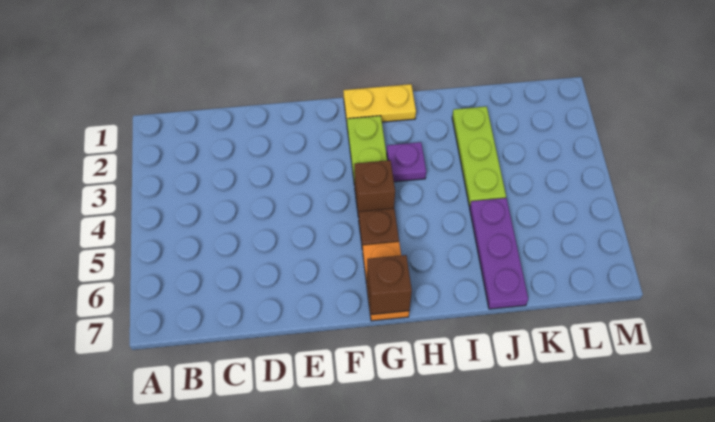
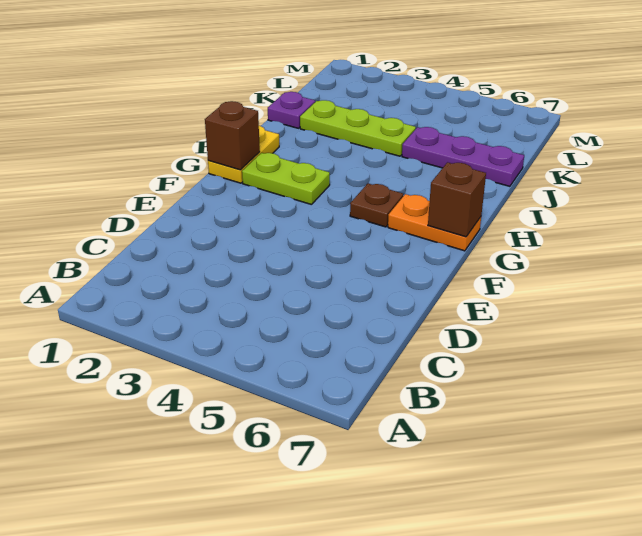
brown 1x1 brick [354,160,395,217] -> brown 1x1 brick moved to [205,101,260,170]
purple 1x1 plate [387,142,426,182] -> purple 1x1 plate moved to [268,92,315,128]

